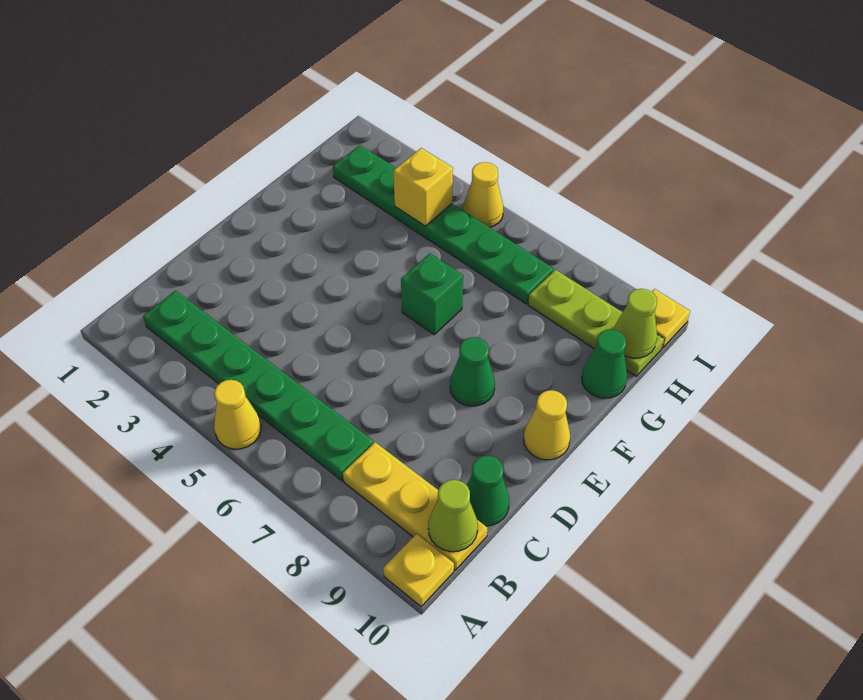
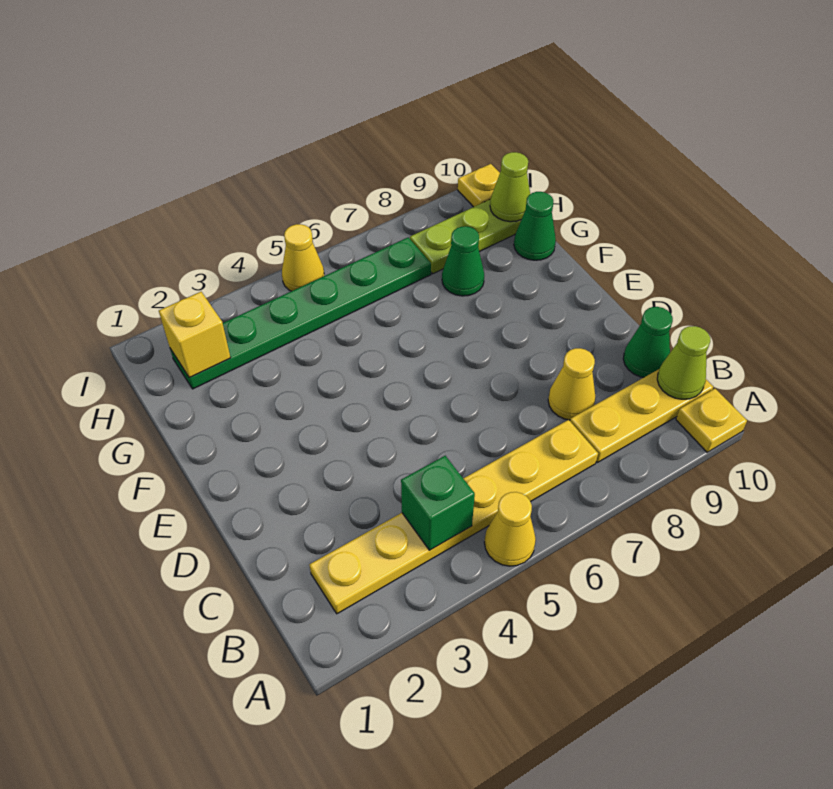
green 1x6 plate [143,291,373,481] -> yellow 1x6 plate [309,420,598,614]
green 1x1 cone [450,337,495,406] -> green 1x1 cone moved to [442,226,484,296]
yellow 1x1 cone [524,390,570,460] -> yellow 1x1 cone moved to [548,348,595,420]
green 1x1 brick [401,254,463,335] -> green 1x1 brick moved to [401,456,475,550]
yellow 1x1 brick [393,148,453,226] -> yellow 1x1 brick moved to [159,292,231,378]

